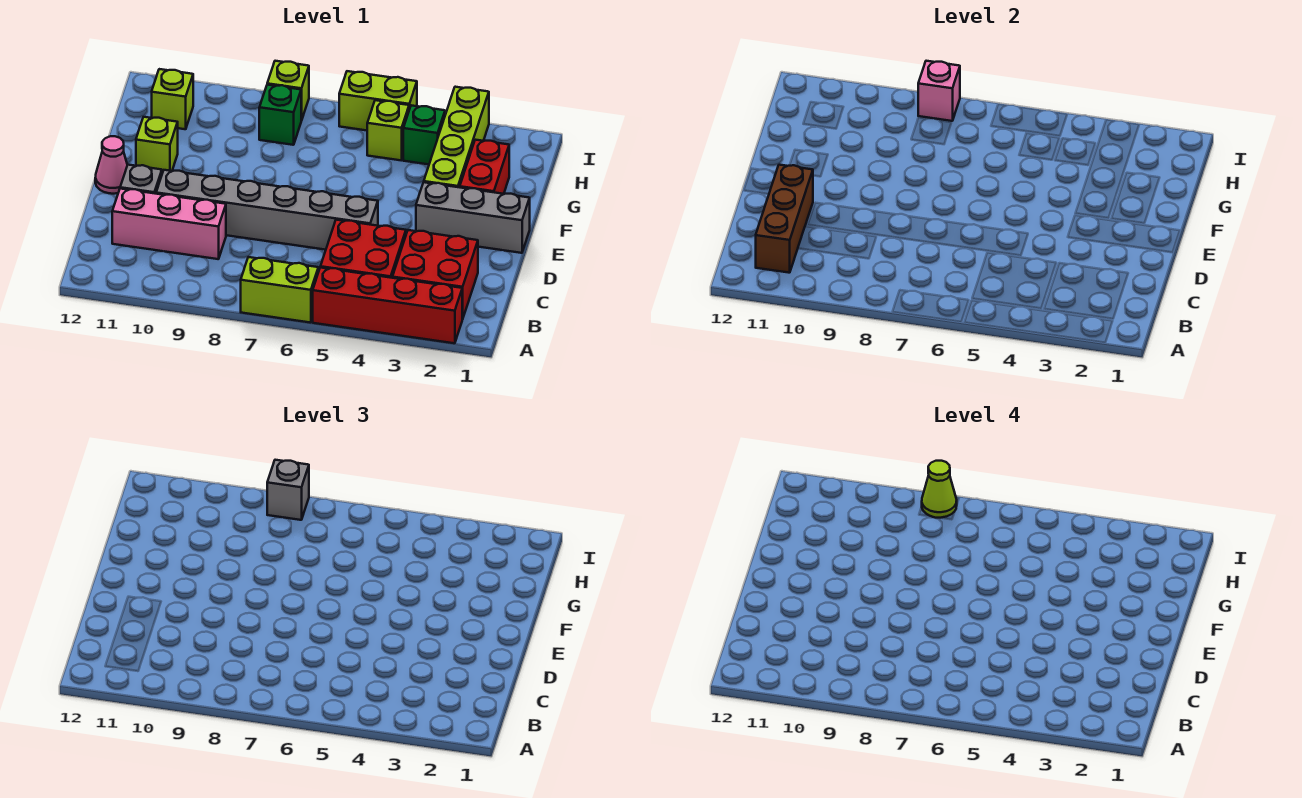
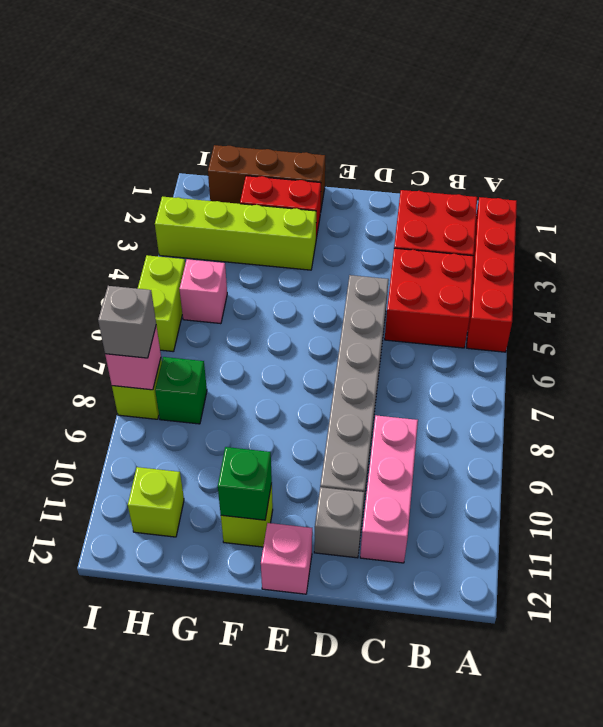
lime 1x2 brick [241,257,318,323] -> none
brown 1x3 brick [756,165,813,273] -> brown 1x3 brick moved to [208,145,325,213]
grey 1x3 brick [416,182,530,253] -> none
pink 1x1 cone [95,136,127,194] -> pink 1x1 brick [261,523,312,594]
green 1x1 brick [403,105,445,164] -> green 1x1 brick moved to [218,447,272,520]
lime 1x1 brick [367,100,409,161] -> pink 1x1 brick [180,259,227,324]
lime 1x1 cone [922,461,957,518] -> none

